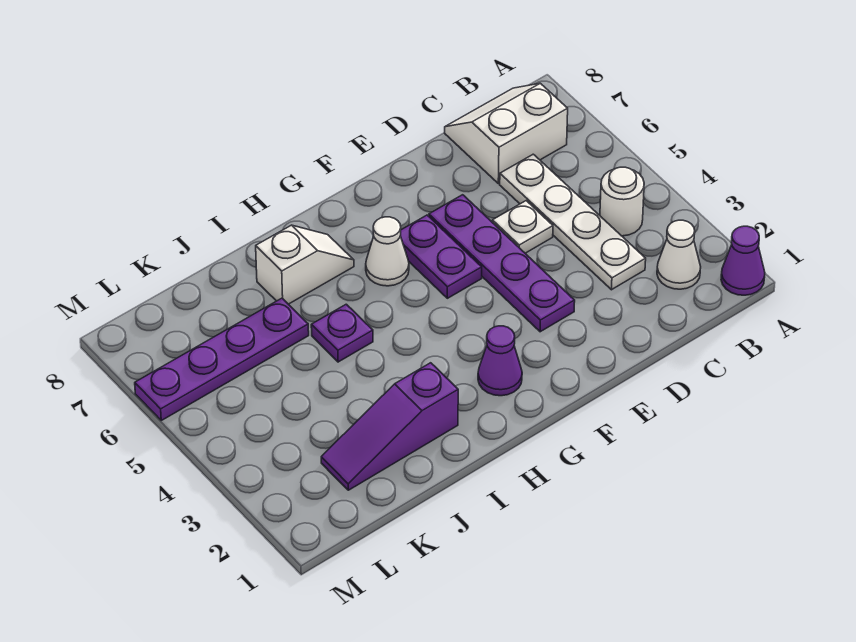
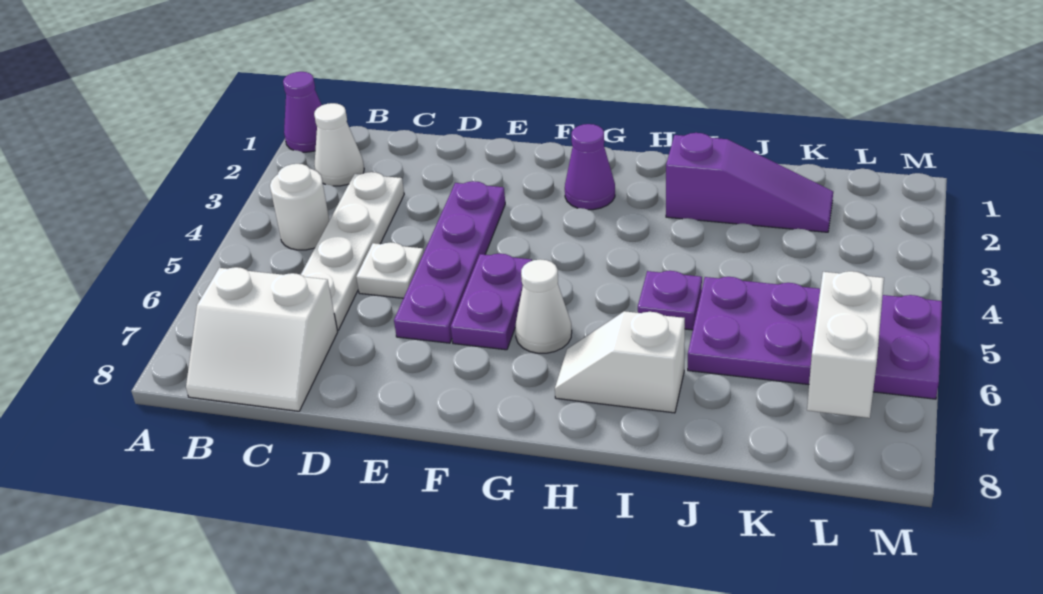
purple 1x4 plate [135,298,309,420] -> purple 2x4 plate [688,277,942,399]
none -> white 1x2 brick [807,271,884,418]

